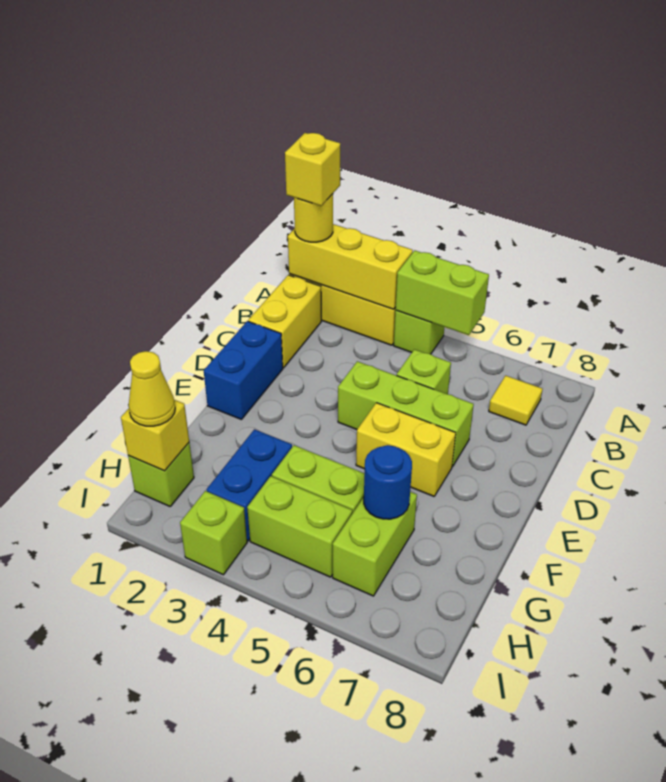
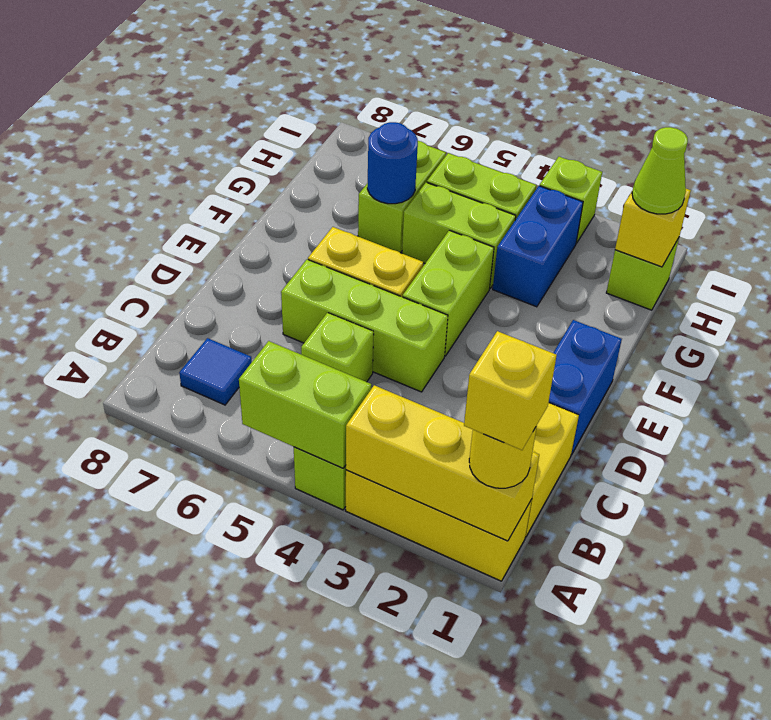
yellow 1x1 tile [489,375,542,425] -> blue 1x1 tile [179,338,252,405]
none -> lime 1x2 brick [403,230,494,356]
yellow 1x1 cone [129,351,175,426] -> lime 1x1 cone [632,127,688,214]

